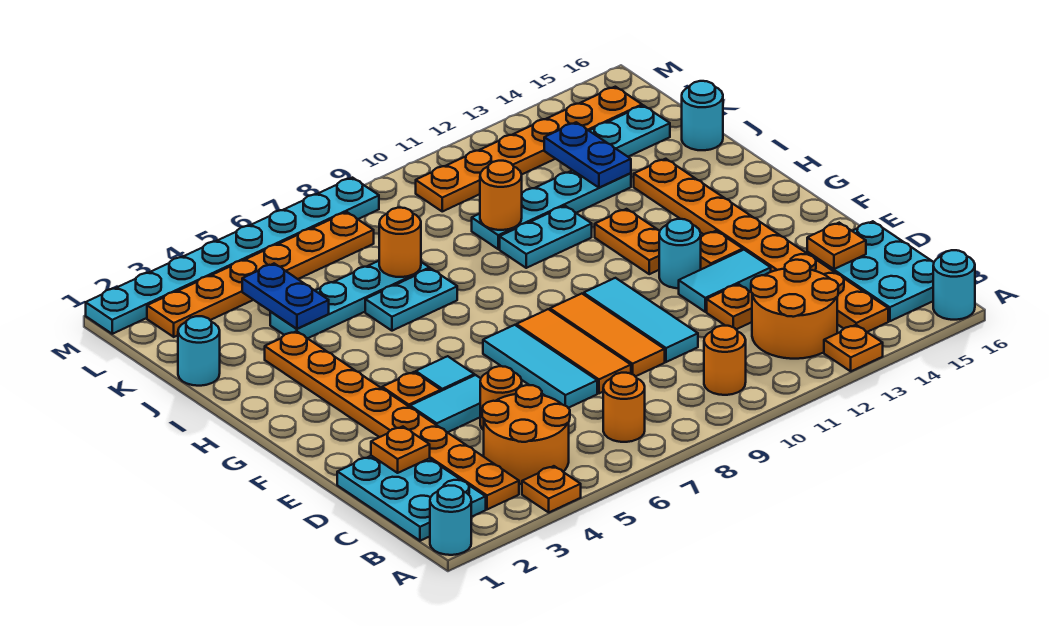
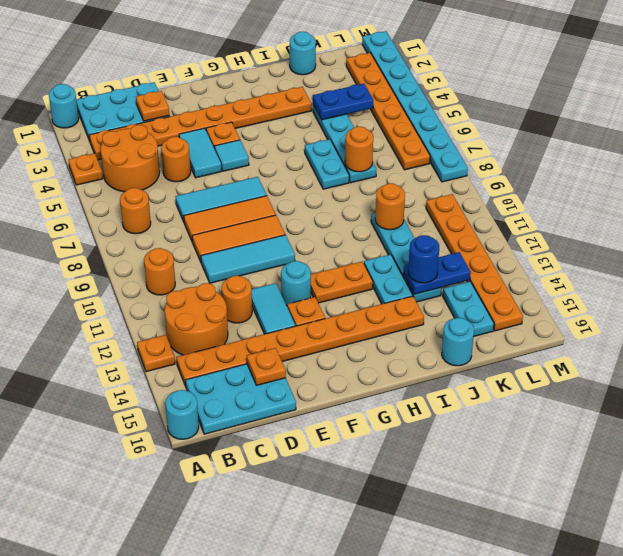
orange 1x1 plate [707,284,752,329] -> orange 1x1 round brick [221,276,252,323]
cyan 1x2 plate [500,206,592,268] -> cyan 1x2 plate moved to [364,254,413,304]
none -> blue 1x1 round brick [408,235,439,283]

